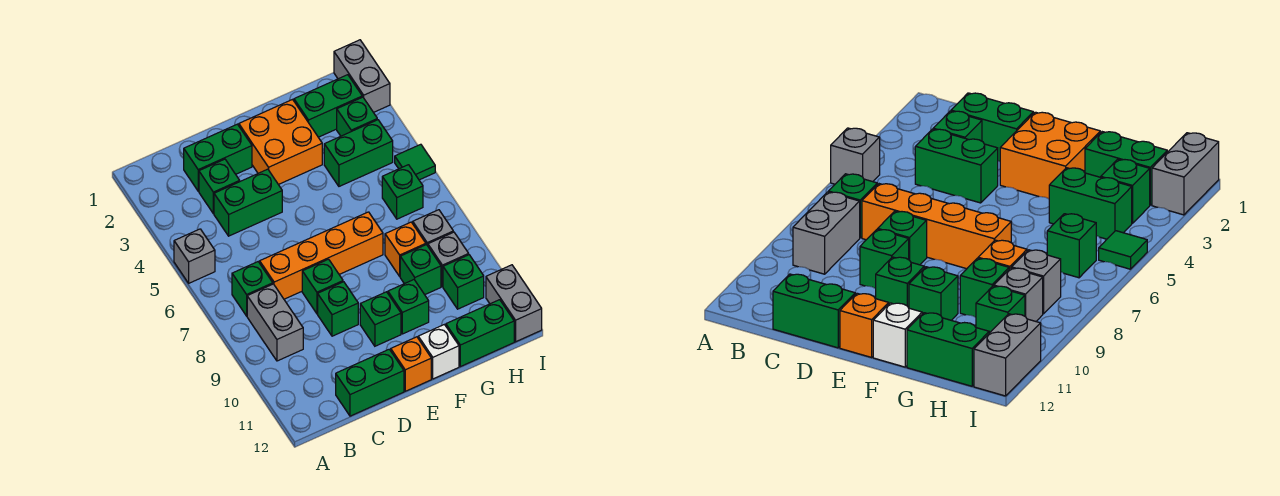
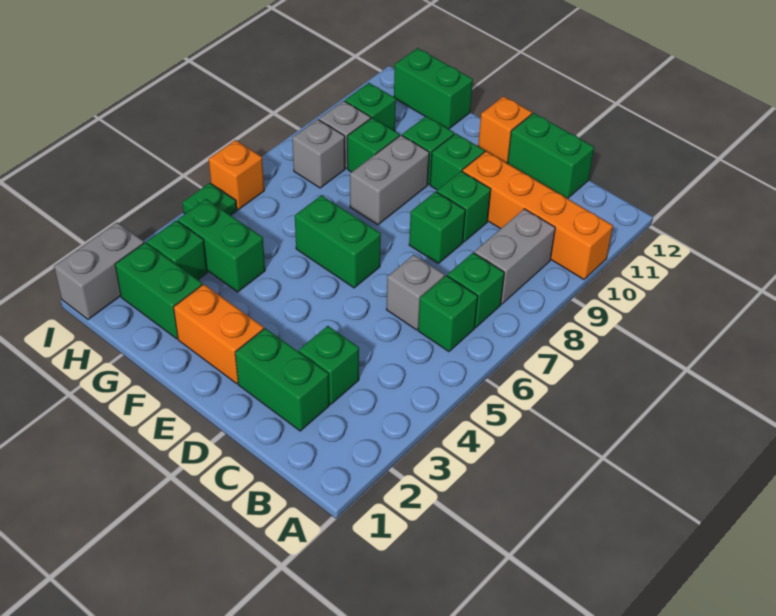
grey 1x1 brick [174,229,215,283] -> grey 1x1 brick moved to [386,255,445,330]
green 1x2 brick [214,169,282,236] -> green 1x2 brick moved to [295,195,381,288]
orange 1x4 brick [260,212,383,299] -> orange 1x4 brick moved to [462,151,613,279]
orange 2x2 brick [239,100,322,185] -> orange 1x2 brick [174,284,264,384]
white 1x1 brick [418,325,459,379] -> none
orange 1x1 brick [385,222,426,276] -> orange 1x1 brick moved to [209,140,264,210]
green 1x1 brick [382,165,423,219] -> green 1x1 brick moved to [418,276,478,352]
green 1x1 tile [395,144,435,180] -> green 1x1 plate [182,183,237,215]
grey 1x2 brick [486,265,542,342] -> grey 1x2 brick moved to [350,135,429,225]

